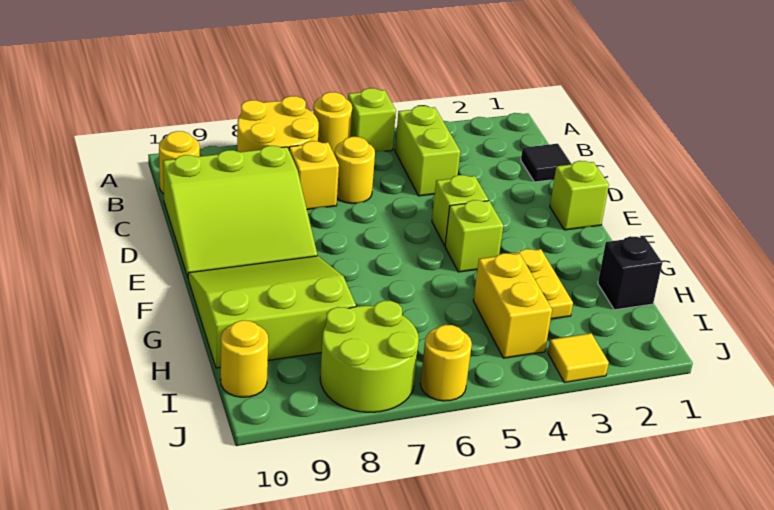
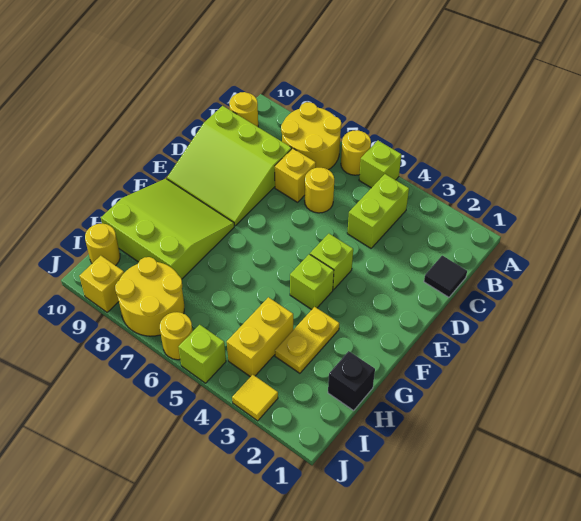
lime 1x1 brick [550,161,609,230] -> lime 1x1 brick moved to [179,325,226,383]
lime 2x2 round brick [320,301,419,412] -> yellow 2x2 round brick [115,257,184,336]
none -> yellow 1x1 brick [79,256,124,312]

